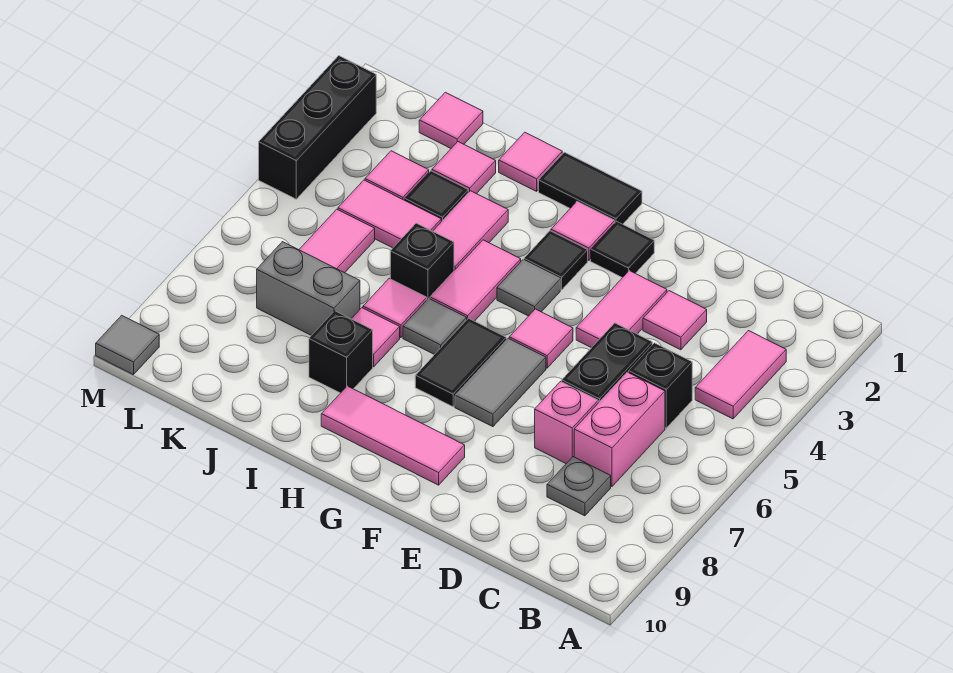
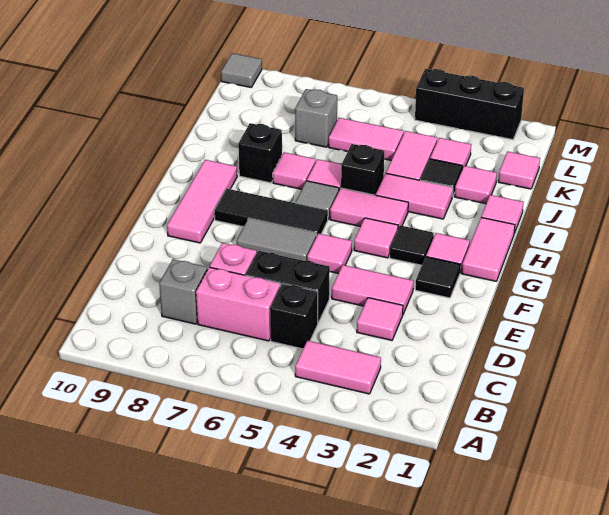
grey 1x1 plate [547,457,611,516] -> grey 1x1 brick [159,259,207,324]
black 1x2 tile [539,152,642,224] -> pink 1x2 tile [462,217,515,281]
grey 1x1 tile [497,260,560,316] -> pink 1x1 tile [354,218,398,258]
black 1x2 tile [415,318,506,407] -> black 1x3 tile [214,189,328,235]
grey 1x2 brick [257,242,360,336] -> grey 1x1 brick [295,89,337,147]

